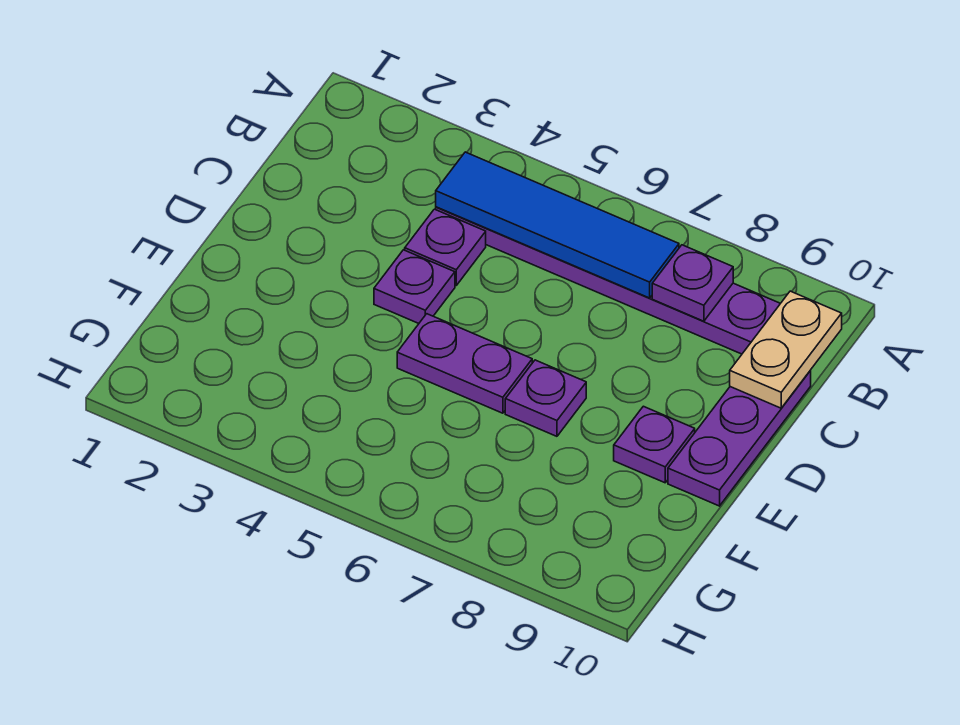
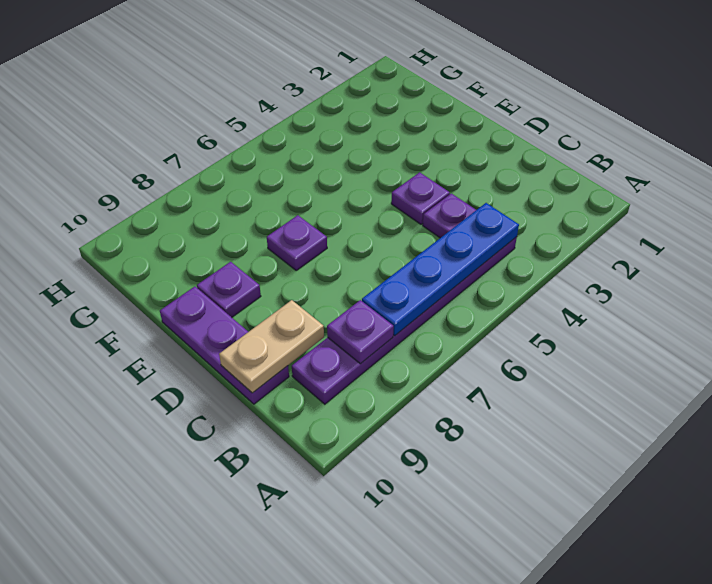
blue 1x4 tile [436,152,679,298] -> blue 1x4 plate [362,203,519,336]
tan 1x2 plate [730,291,842,408] -> tan 1x2 plate turned to [219,300,324,393]
purple 1x2 plate [397,314,532,413] -> none

